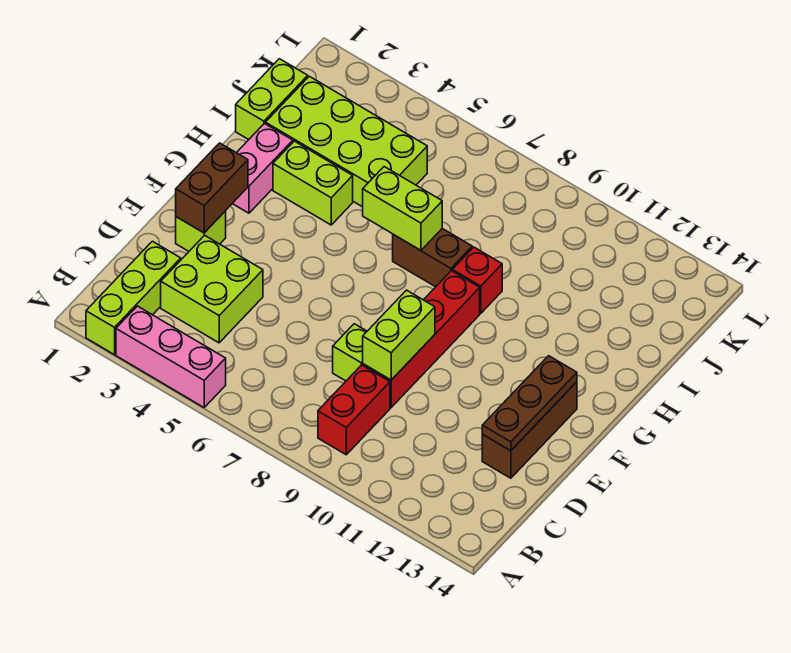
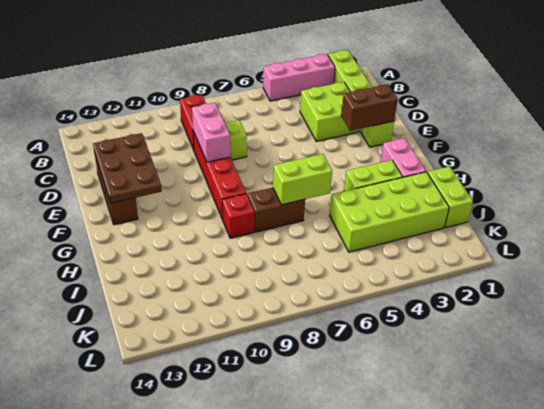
lime 1x2 brick [363,290,435,380] -> pink 1x2 brick [192,103,230,162]
brown 1x3 plate [482,356,577,451] -> brown 2x3 plate [93,133,162,203]
brown 1x2 brick [176,143,248,233] -> brown 1x2 brick turned to [341,84,398,131]

